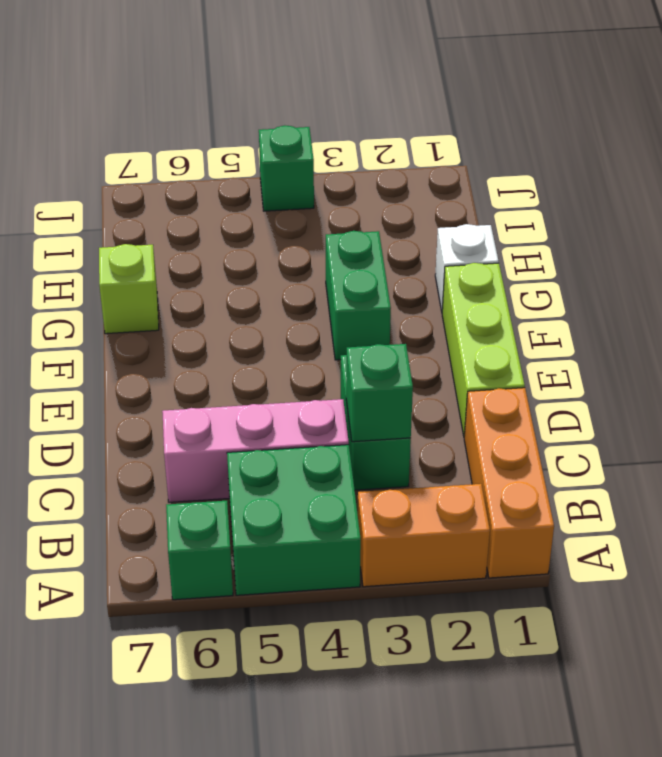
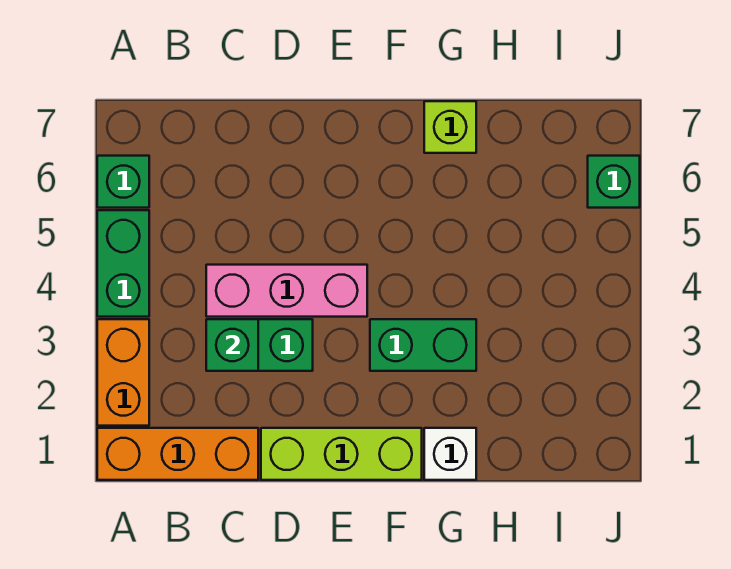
green 2x2 brick [227,445,361,595] -> green 1x2 brick [97,210,149,317]
pink 1x3 brick [162,399,349,502] -> pink 1x3 brick turned to [206,265,367,317]
green 1x1 brick [259,125,314,211] -> green 1x1 brick moved to [588,156,640,208]

